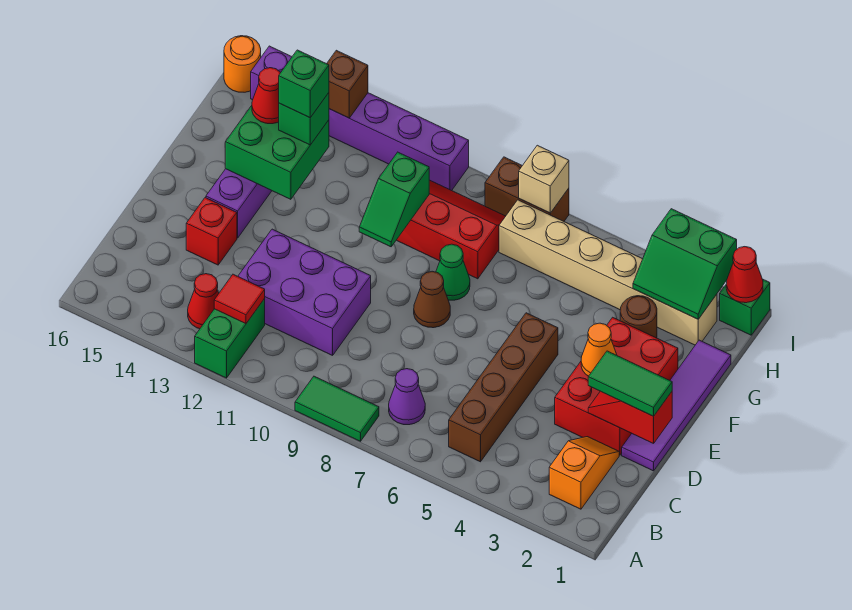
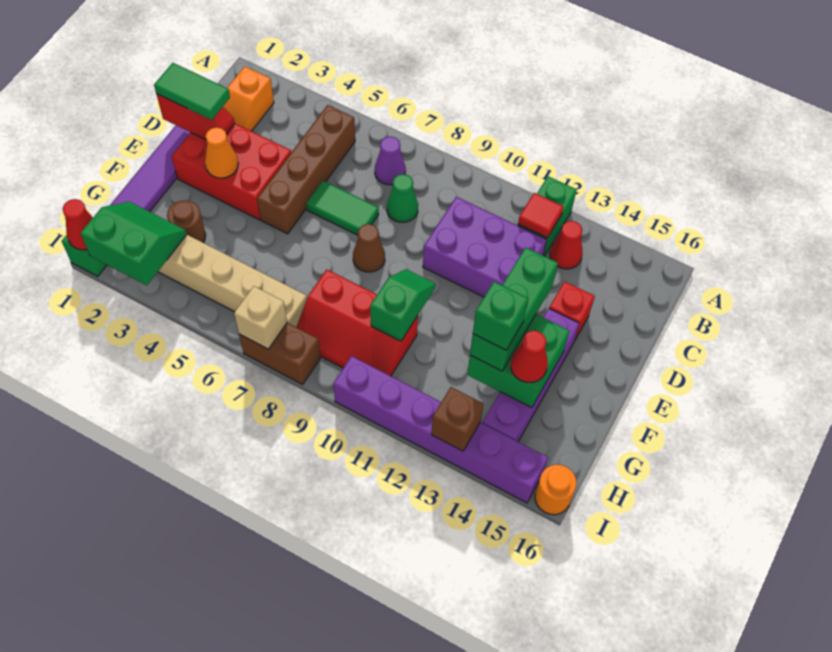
green 1x2 tile [295,376,379,441] -> green 1x2 tile moved to [306,181,379,235]
red 2x3 brick [555,317,678,455] -> red 2x3 brick turned to [172,123,291,220]
green 1x1 cone [436,244,470,300] -> green 1x1 cone moved to [387,174,418,222]
green 1x1 brick [279,93,329,145] -> green 1x3 brick [470,247,558,371]

